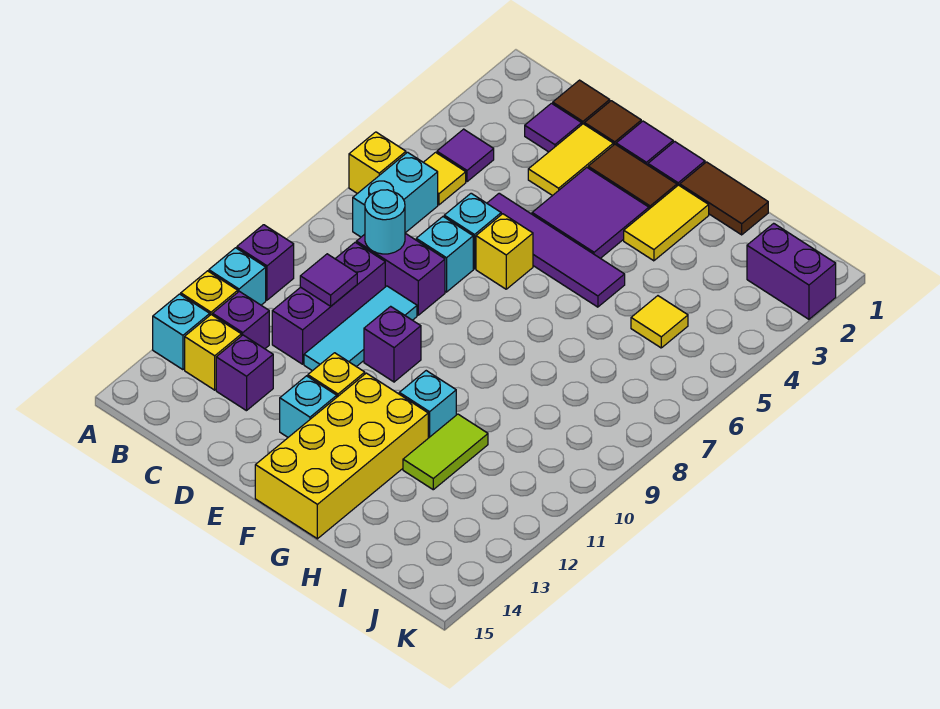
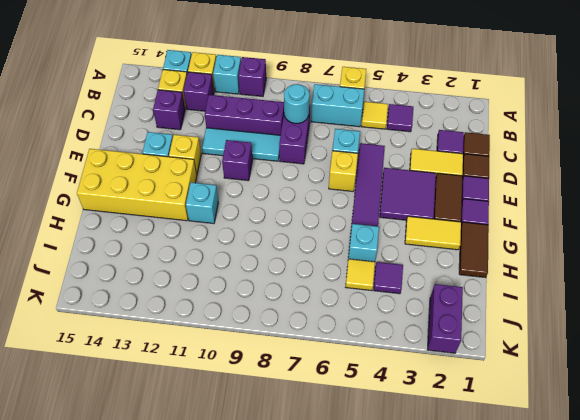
purple 1x1 tile [300,254,357,306] -> purple 1x1 tile moved to [374,262,403,294]
cyan 1x1 brick [416,217,473,292] -> cyan 1x1 brick moved to [348,224,379,262]
lime 1x2 tile [403,414,488,490] -> none

